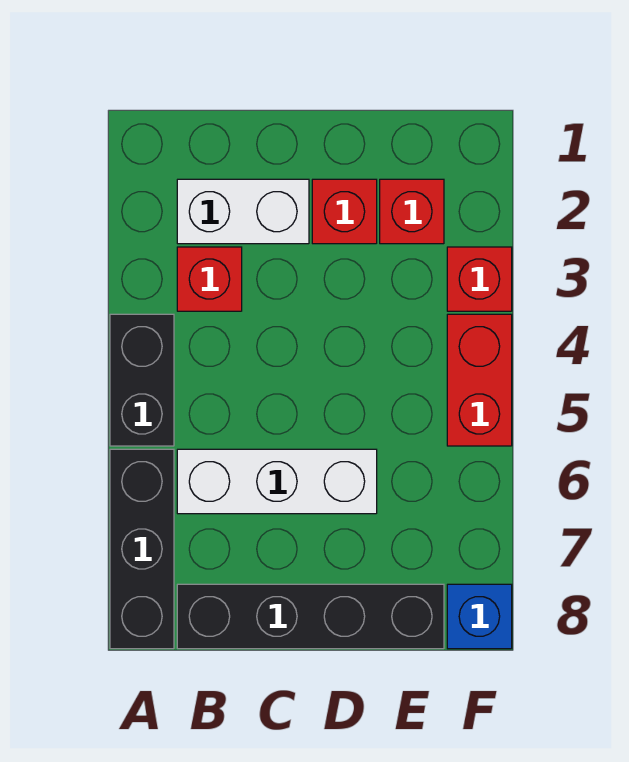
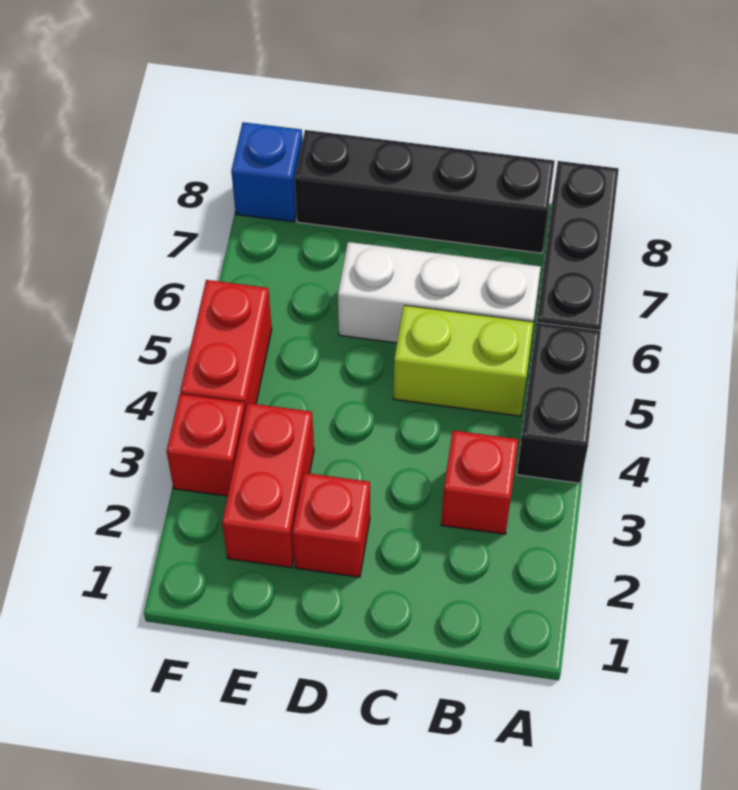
white 1x2 brick [177,179,309,244] -> none
none -> lime 1x2 brick [393,305,534,416]
red 1x1 brick [380,179,444,244] -> red 1x2 brick [222,403,314,568]

